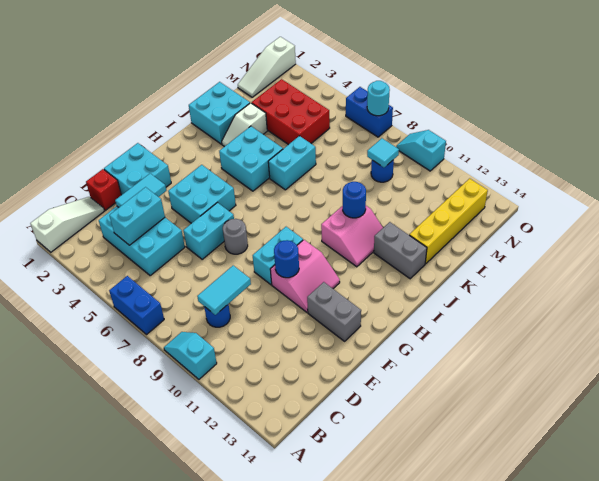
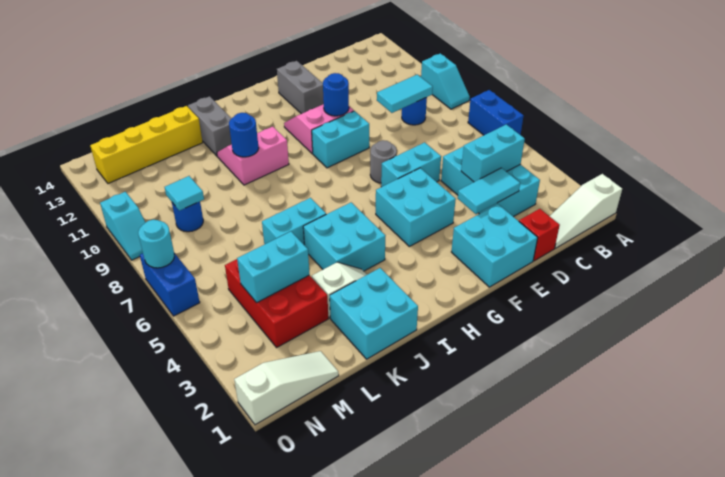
none -> cyan 1x2 brick [237,232,310,303]

